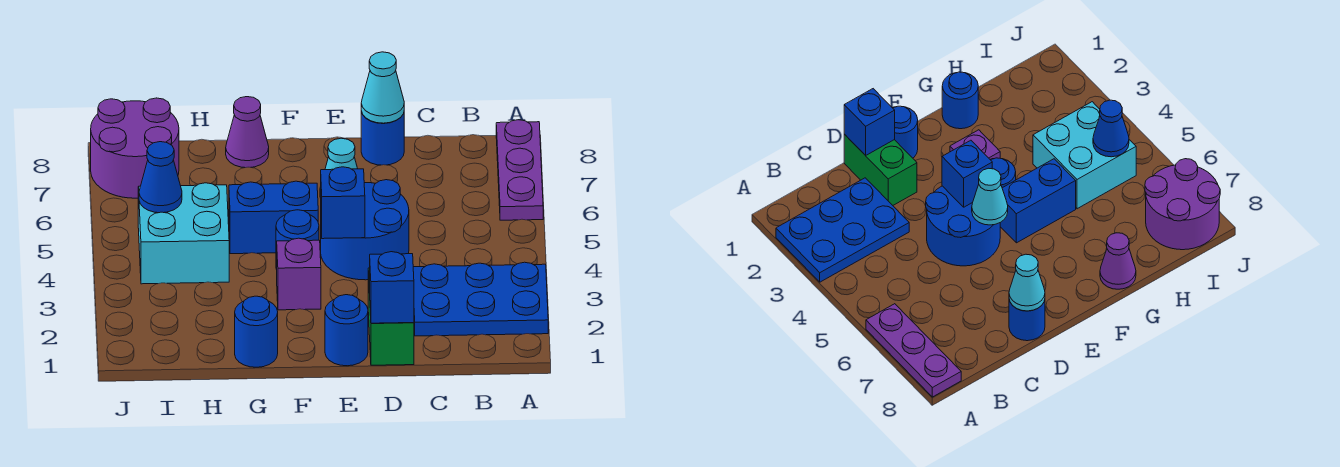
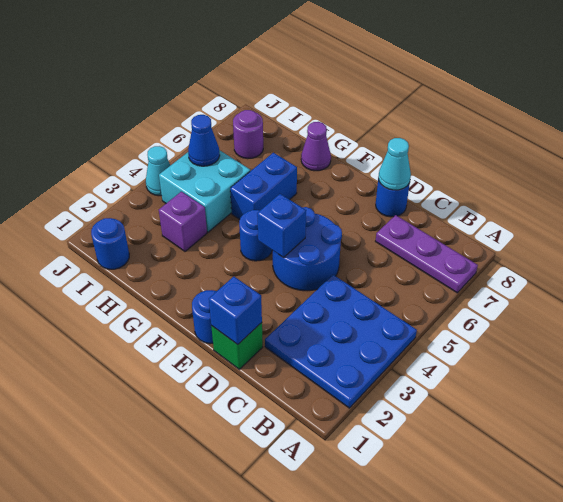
blue 2x3 plate [413,262,548,336] -> blue 3x3 plate [265,275,417,408]
purple 1x3 plate [496,120,543,220] -> purple 1x3 plate turned to [375,215,478,293]
green 1x2 brick [368,268,414,365] -> green 1x1 brick [211,323,263,369]
cyan 1x1 cone [320,138,358,198] -> cyan 1x1 cone moved to [146,146,170,196]
purple 1x1 brick [277,238,321,310] -> purple 1x1 brick moved to [159,192,207,251]
blue 1x2 brick [229,181,318,254] -> blue 1x2 brick turned to [230,153,297,219]
blue 1x1 round brick [235,296,278,367] -> blue 1x1 round brick moved to [91,218,129,269]
purple 2x2 round brick [91,98,179,198] -> purple 1x1 round brick [233,110,263,159]

